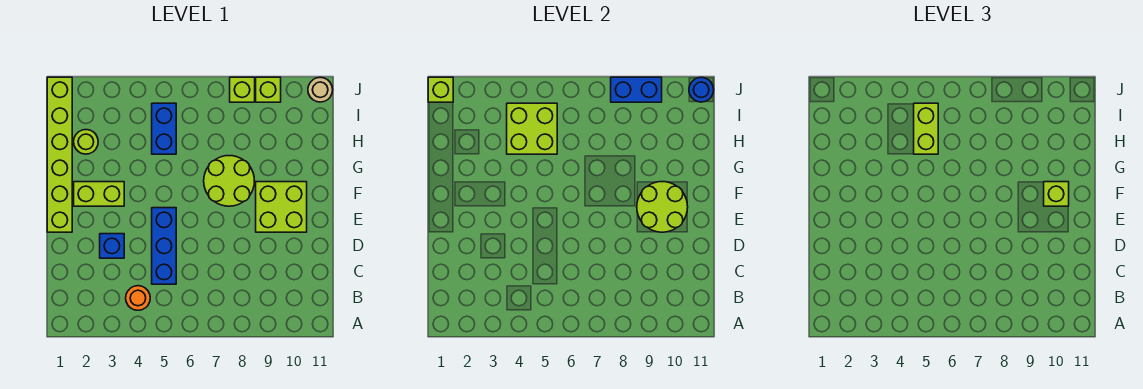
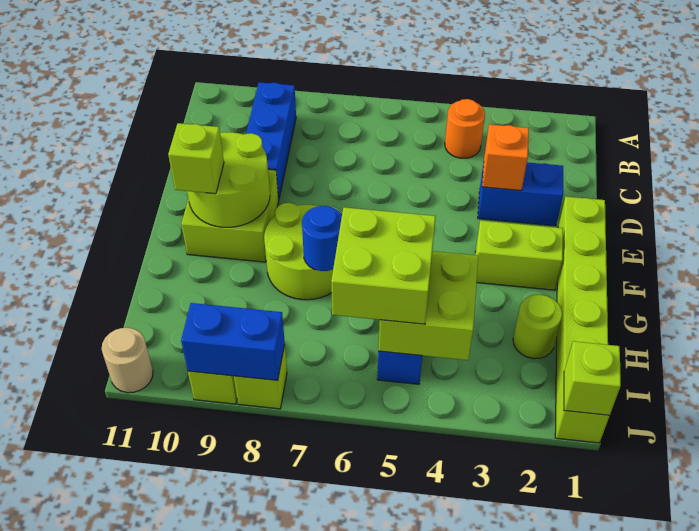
blue 1x3 brick [152,208,176,284] -> blue 1x3 brick moved to [246,82,296,200]
blue 1x1 brick [100,234,124,258] -> blue 1x2 brick [478,162,563,226]
none -> orange 1x1 brick [482,124,529,191]
lime 1x2 brick [914,103,938,154] -> lime 2x2 brick [331,207,436,324]
blue 1x1 round brick [689,77,714,102] -> blue 1x1 round brick moved to [302,206,342,271]

